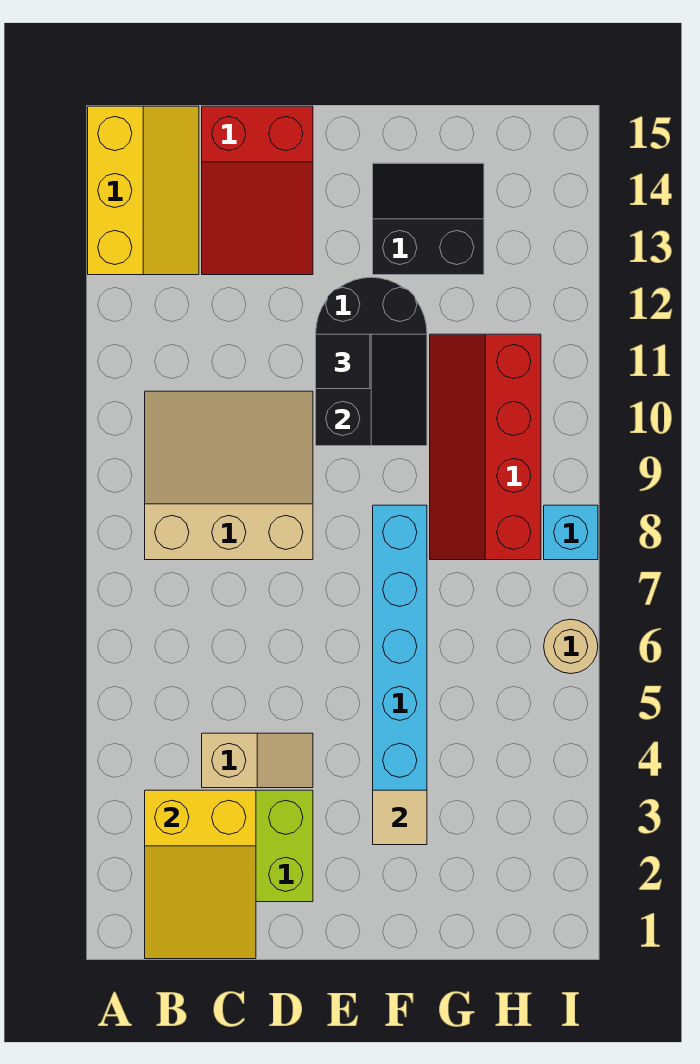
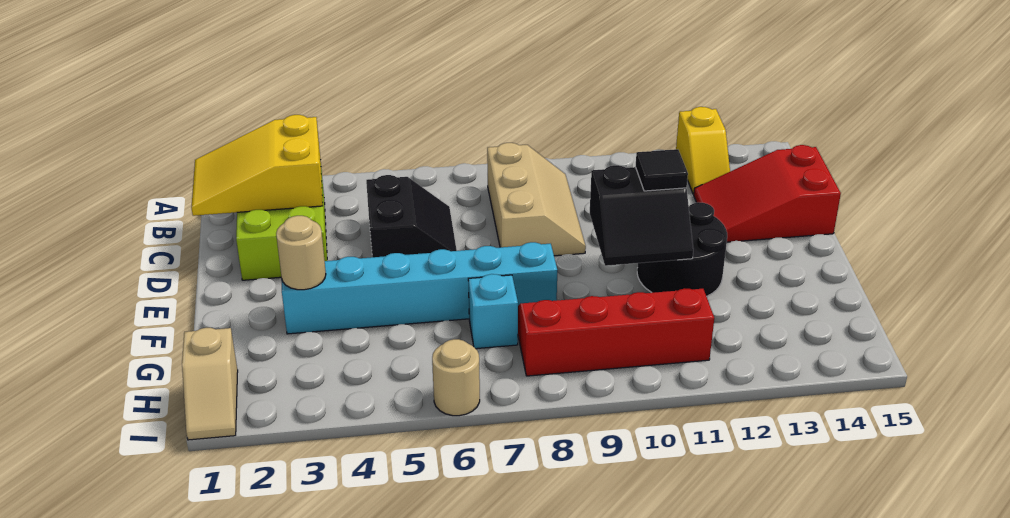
yellow 2x3 slope [88,106,199,275] -> yellow 1x2 slope [676,107,730,194]
tan 3x3 slope [145,391,313,560] -> tan 2x3 slope [487,143,586,256]
tan 1x2 slope [202,733,313,788] -> tan 1x2 slope moved to [182,328,238,440]
tan 1x1 tile [373,790,427,845] -> tan 1x1 round brick [276,216,326,290]
black 2x2 slope [373,163,484,275] -> black 2x2 slope moved to [366,175,457,257]
cyan 1x1 brick [544,505,598,560] -> cyan 1x1 brick moved to [468,274,518,349]

